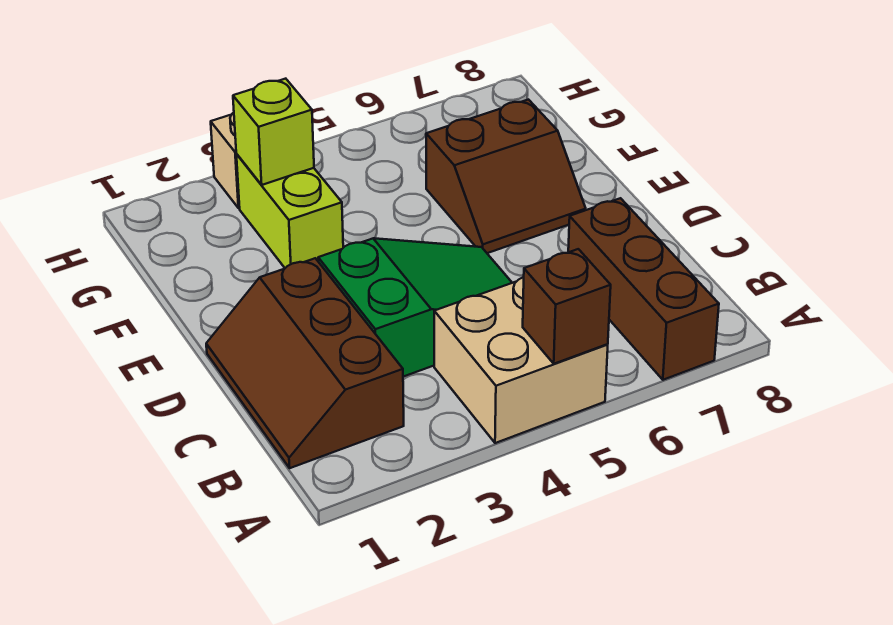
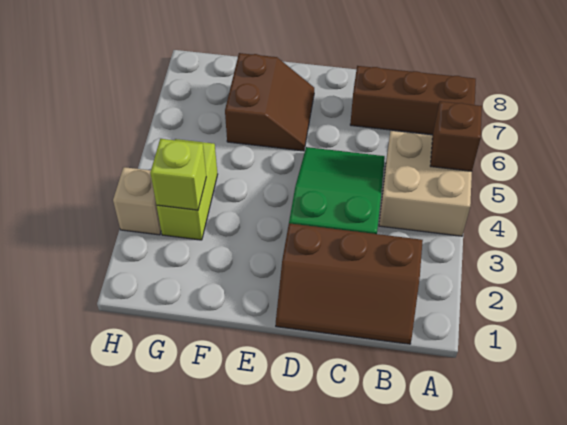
lime 1x2 brick [236,154,343,268] -> lime 1x2 brick turned to [157,139,218,240]

